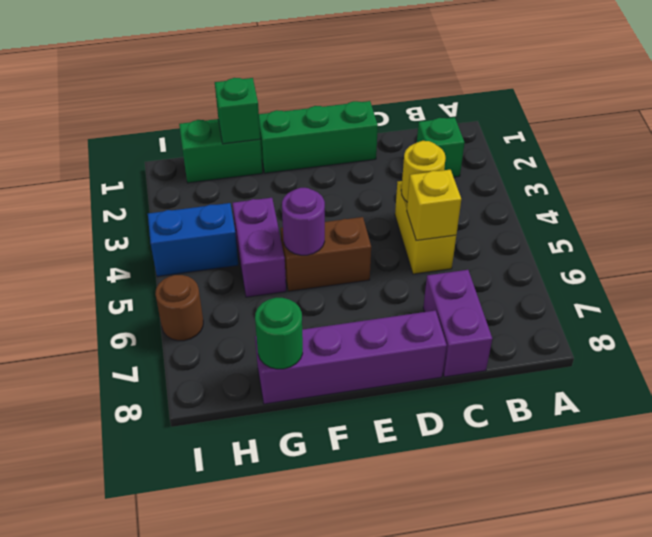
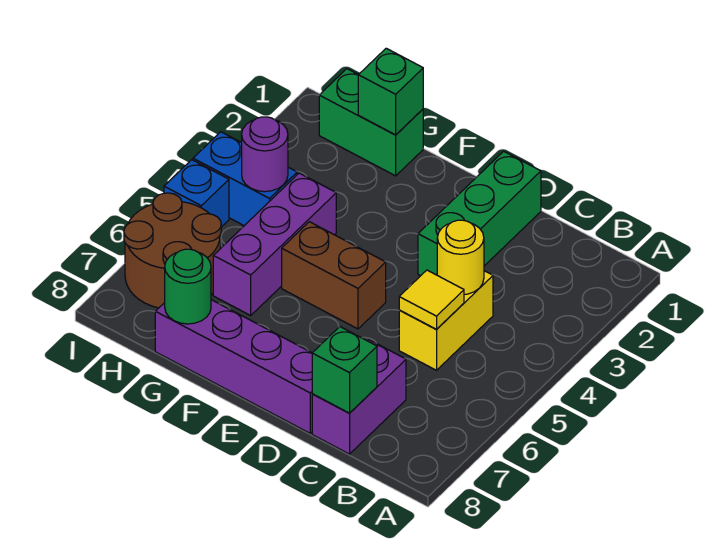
green 1x1 brick [417,117,465,177] -> green 1x1 brick moved to [312,327,377,413]
yellow 1x1 brick [407,170,461,240] -> yellow 1x1 tile [399,270,464,329]
green 1x3 brick [259,101,378,173] -> green 1x3 brick turned to [418,151,541,276]
purple 1x1 round brick [282,188,325,255] -> purple 1x1 round brick moved to [242,117,288,192]
purple 1x2 brick [233,198,286,297] -> purple 1x3 brick [213,173,336,315]
none -> blue 1x1 brick [164,160,229,227]
brown 1x1 round brick [155,275,203,341] -> brown 2x2 round brick [124,193,221,308]

